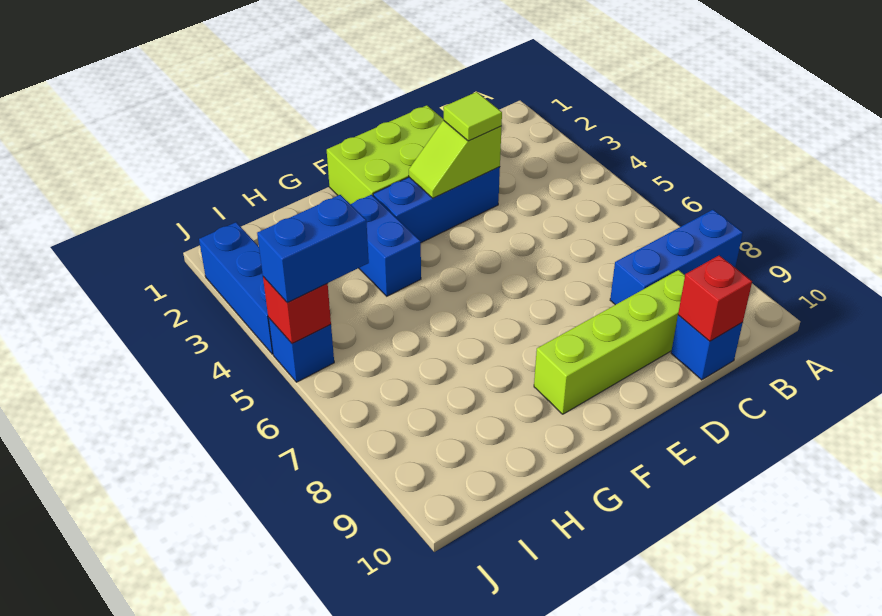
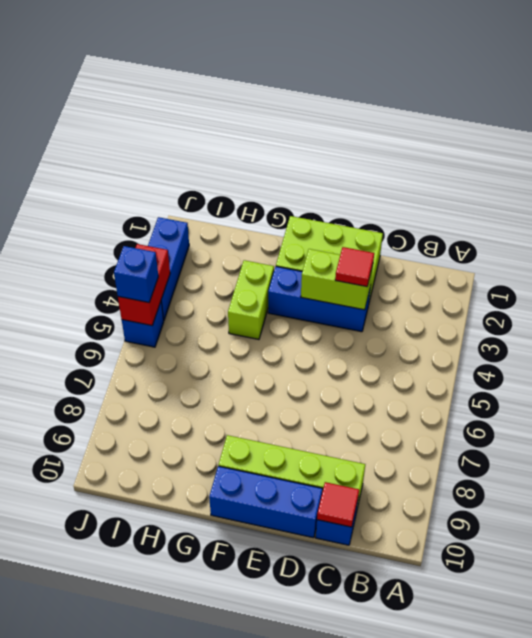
blue 1x3 brick [610,210,743,305] -> blue 1x3 brick moved to [209,466,323,538]
red 1x1 brick [678,255,752,341] -> red 1x1 tile [317,482,359,527]
lime 1x2 slope [409,121,502,198] -> lime 1x2 brick [301,249,373,310]
lime 1x1 tile [444,92,502,141] -> red 1x1 tile [335,247,374,287]
blue 1x2 brick [351,195,421,296] -> lime 1x2 brick [228,260,274,339]
blue 1x2 brick [257,195,369,303] -> blue 1x1 brick [114,246,158,303]
red 1x1 brick [263,277,331,344] -> red 1x2 brick [118,244,170,325]

